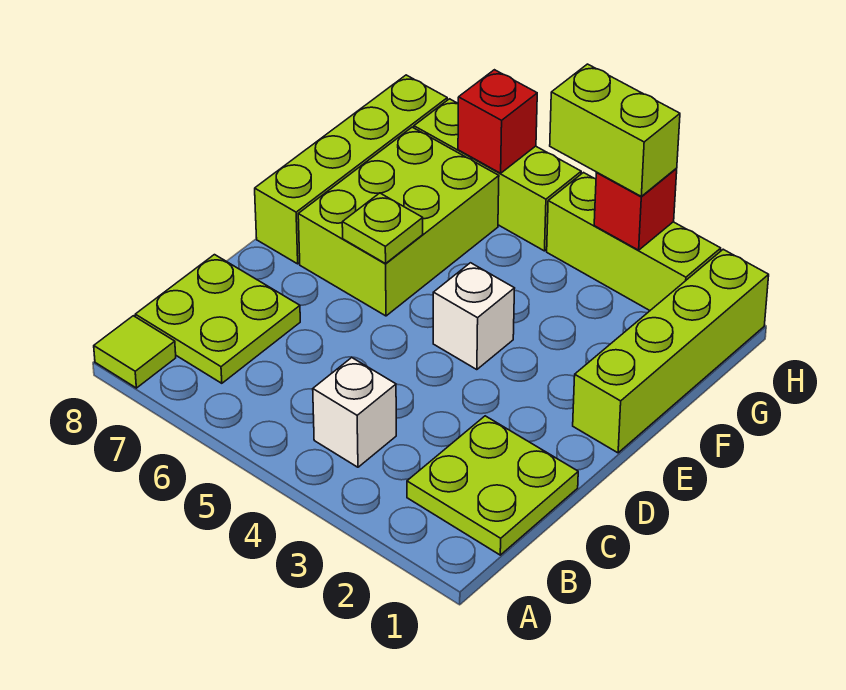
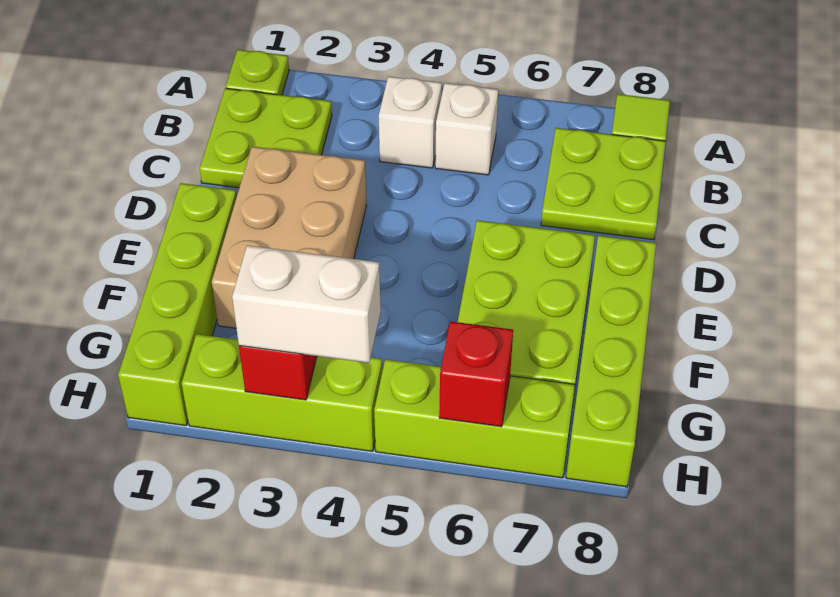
none -> tan 2x3 brick [212,146,367,328]
white 1x1 brick [433,263,515,370] -> white 1x1 brick moved to [435,83,498,175]
lime 1x1 plate [342,193,423,264] -> lime 1x1 plate moved to [226,50,289,95]
lime 1x2 brick [550,64,680,196] -> white 1x2 brick [232,245,381,363]

